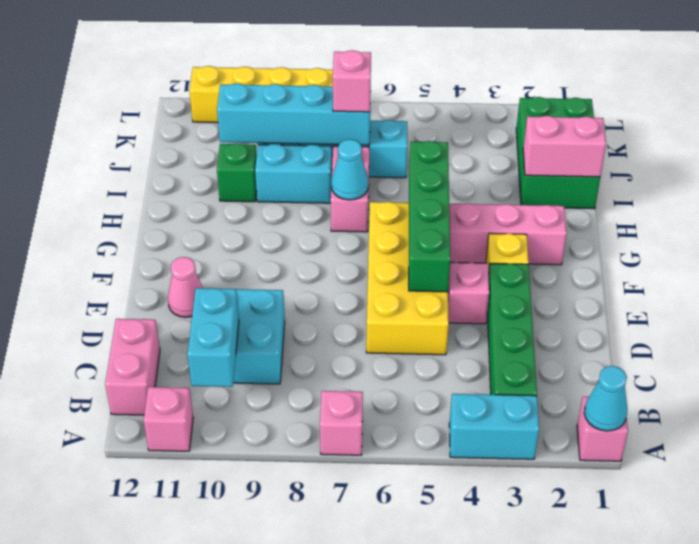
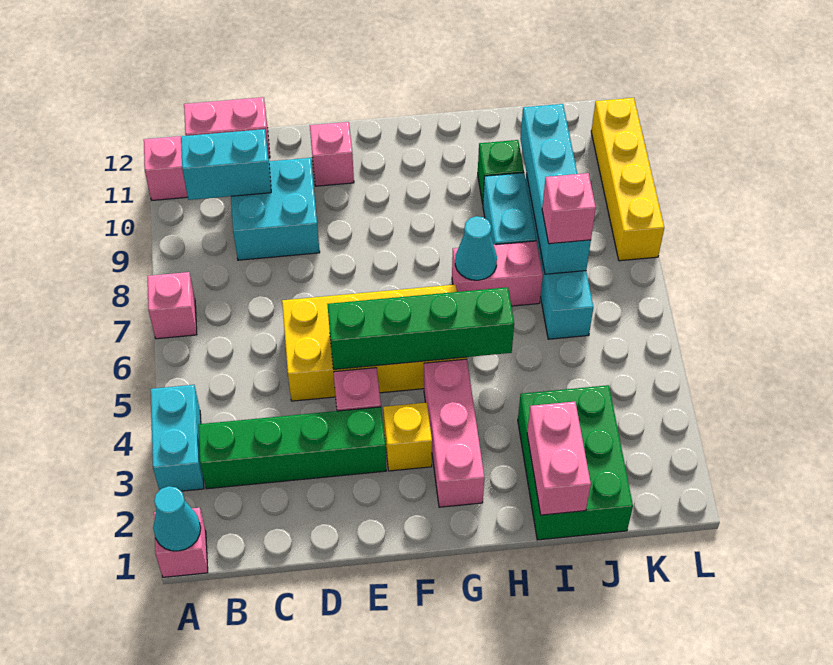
pink 1x1 cone [168,257,203,317] -> pink 1x1 brick [310,122,354,186]
green 2x3 brick [516,97,600,209] -> green 2x3 brick turned to [518,385,633,540]

